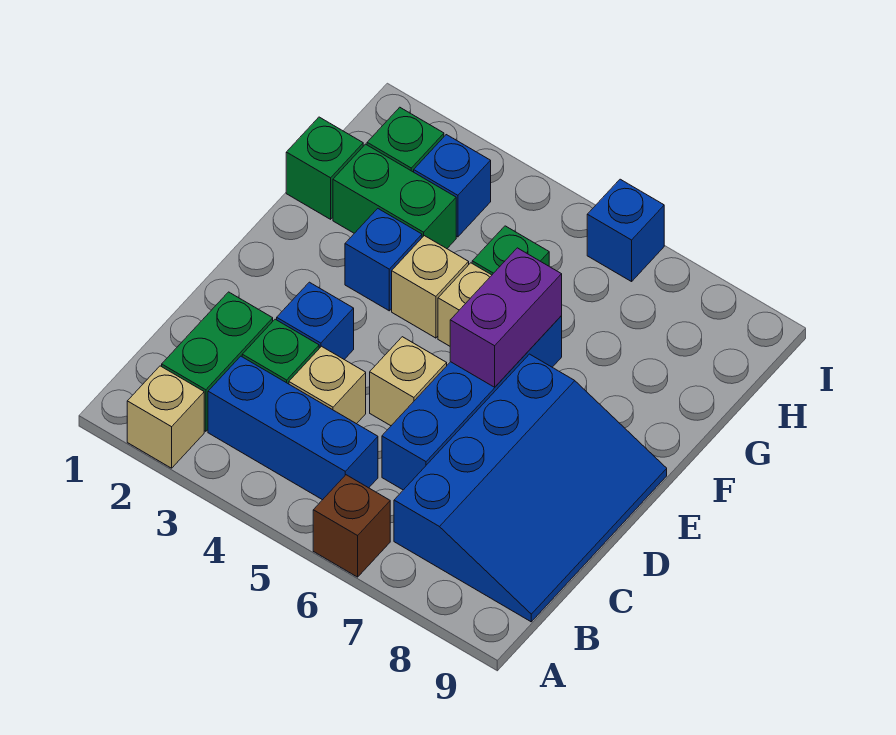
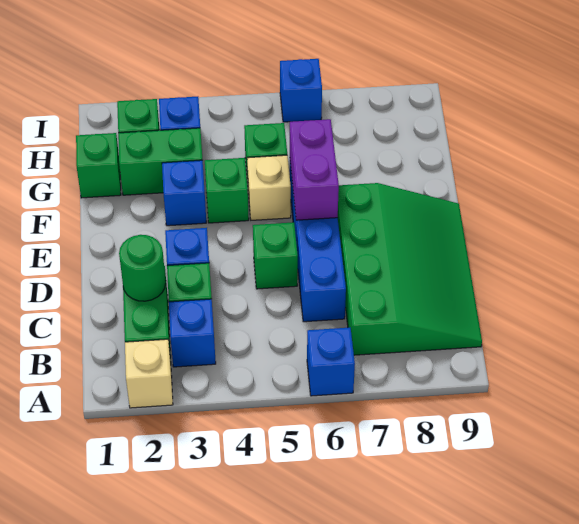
brown 1x1 brick [313,475,390,577] -> blue 1x1 brick [307,328,355,396]
blue 1x3 brick [208,356,378,500] -> blue 1x1 brick [169,299,216,367]
blue 3x4 slope [394,354,667,622] -> green 3x4 slope [338,183,482,355]
none -> green 1x1 round brick [119,235,166,301]
tan 1x1 brick [289,346,366,424] -> none
tan 1x1 brick [370,337,447,426] -> green 1x1 brick [253,222,298,289]
tan 1x1 brick [392,236,469,338] -> green 1x1 brick [205,158,249,223]

